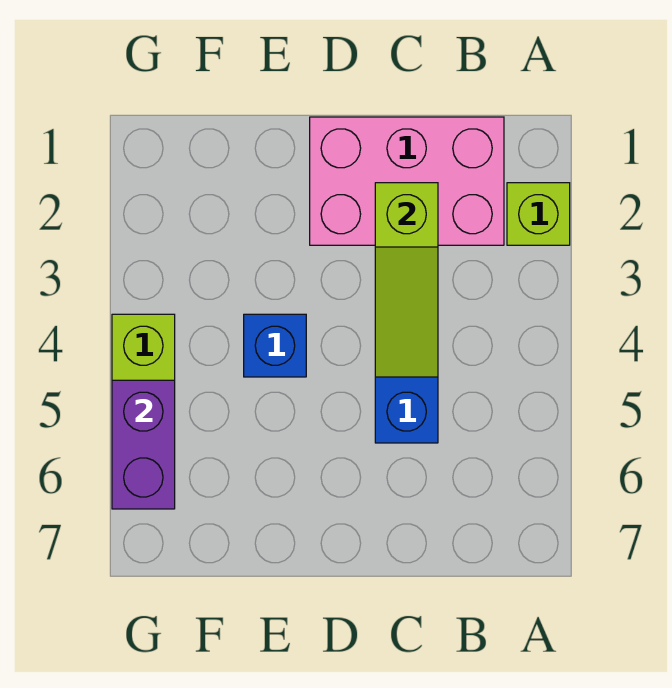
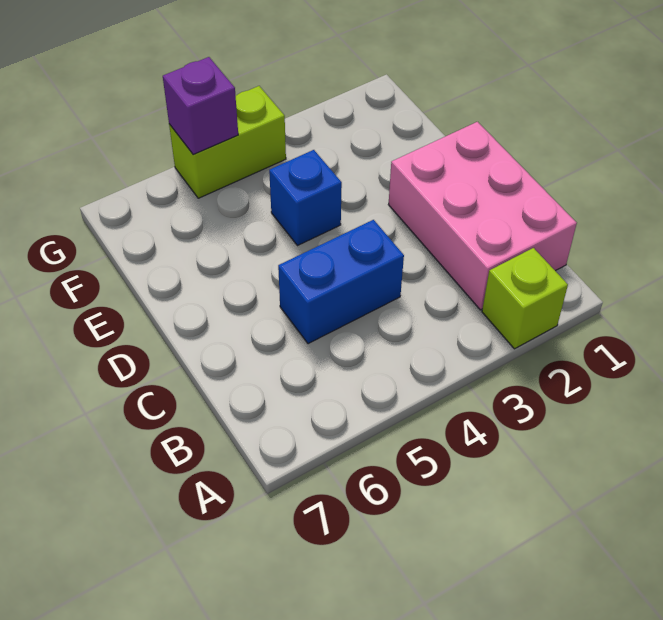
lime 1x3 slope [375,183,438,377] -> none
purple 1x2 brick [112,380,175,509] -> purple 1x1 brick [163,57,238,155]

